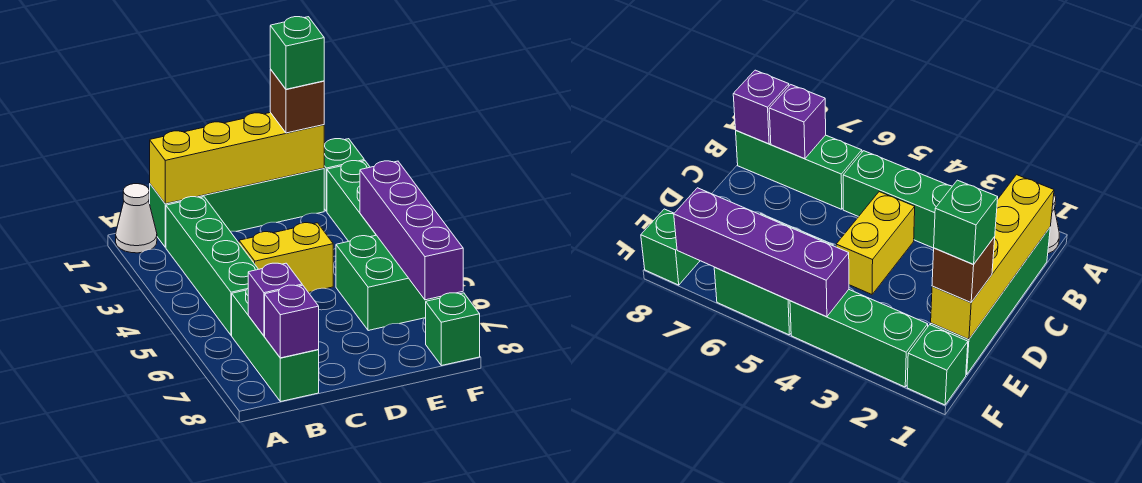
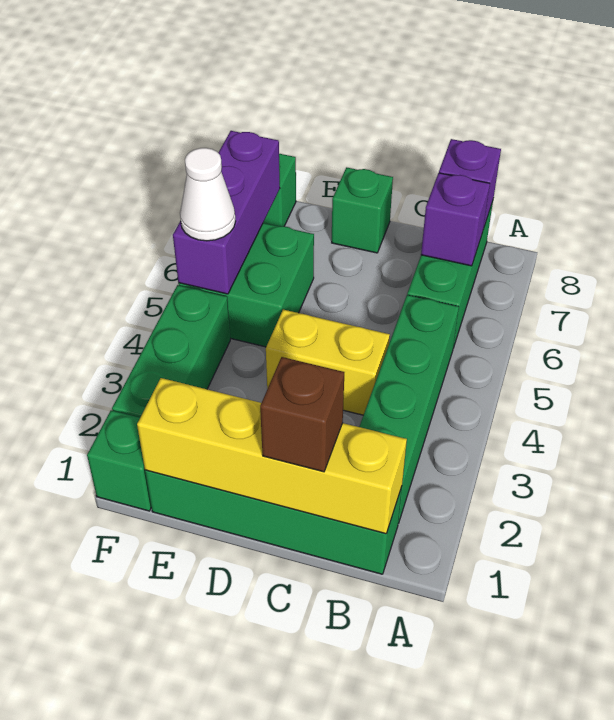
white 1x1 cone [116,184,157,253] -> white 1x1 cone moved to [180,148,236,241]
brown 1x1 brick [270,69,324,133] -> brown 1x1 brick moved to [260,357,344,472]
green 1x1 brick [270,17,324,89] -> green 1x1 brick moved to [332,167,393,253]
purple 1x4 brick [360,161,463,300] -> purple 1x3 brick [173,131,280,294]

